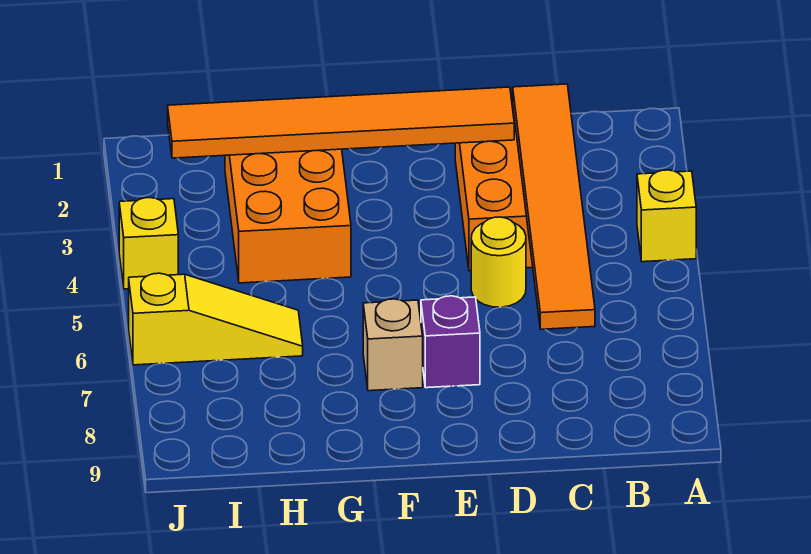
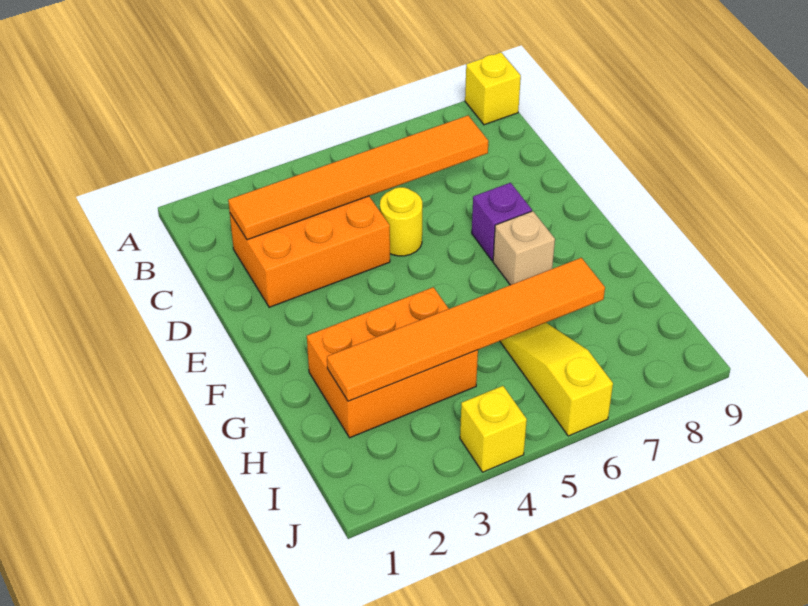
yellow 1x1 brick [637,170,696,262] -> yellow 1x1 brick moved to [465,52,521,125]
orange 1x6 tile [168,87,514,158] -> orange 1x6 tile turned to [327,258,605,401]

